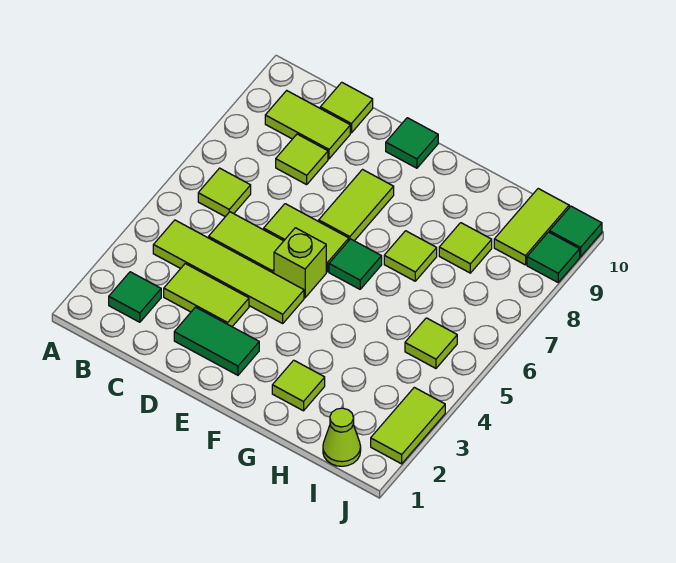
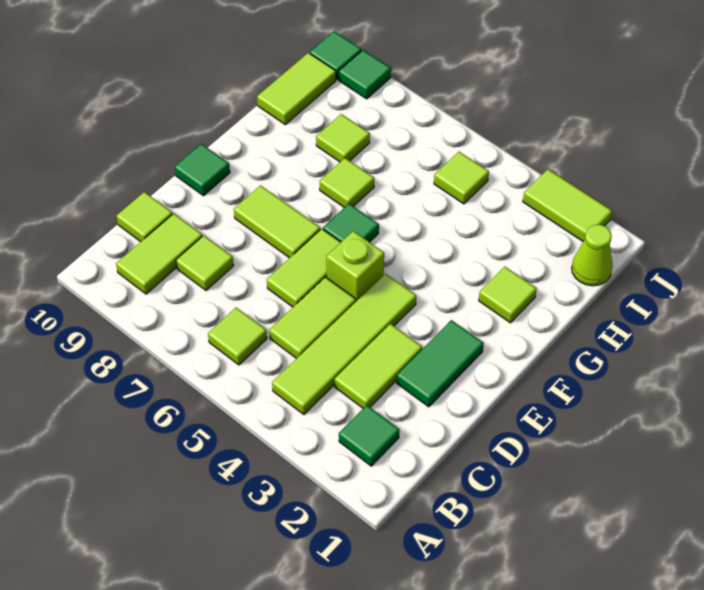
lime 1x2 tile [494,189,569,265] -> lime 1x2 tile turned to [257,53,336,125]

